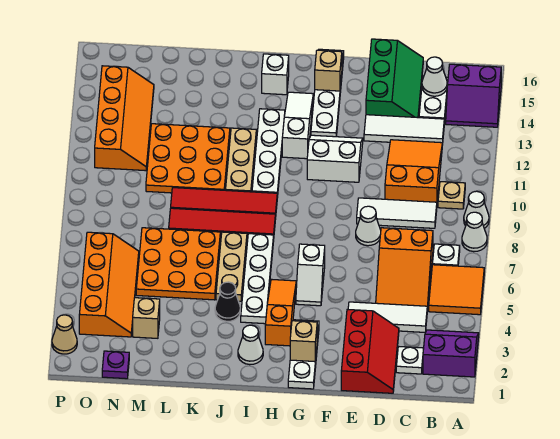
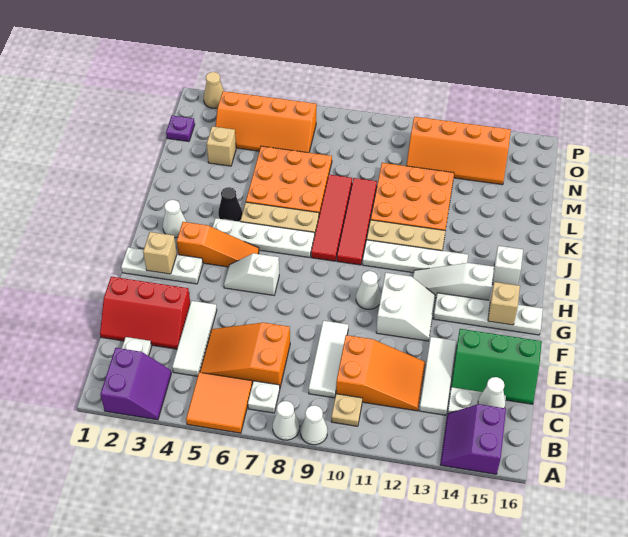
white 1x1 cone [356,206,381,246] -> white 1x1 cone moved to [356,271,381,309]
white 1x3 slope [282,92,313,159] -> white 1x3 slope turned to [413,263,494,300]

